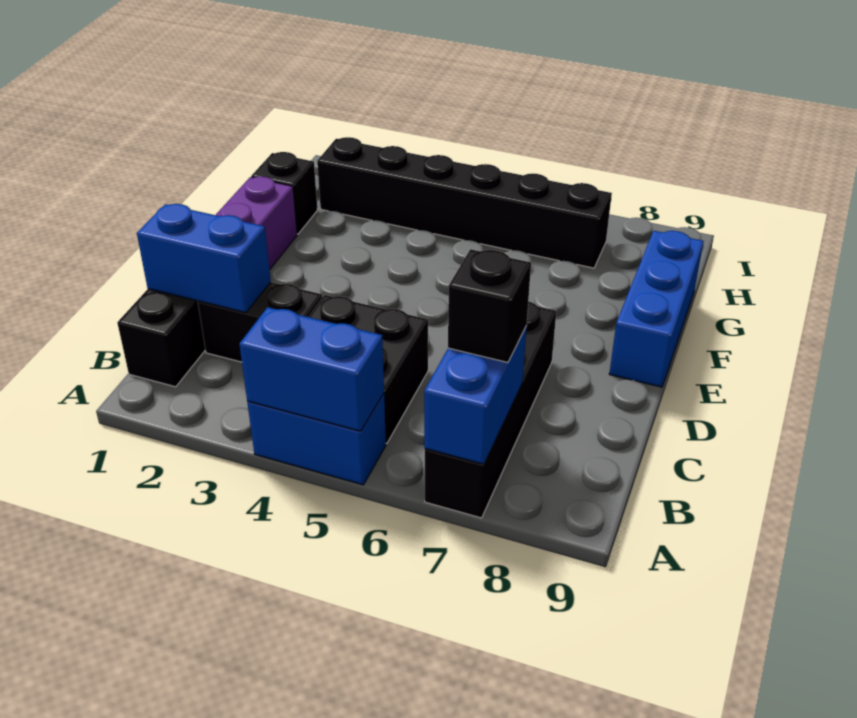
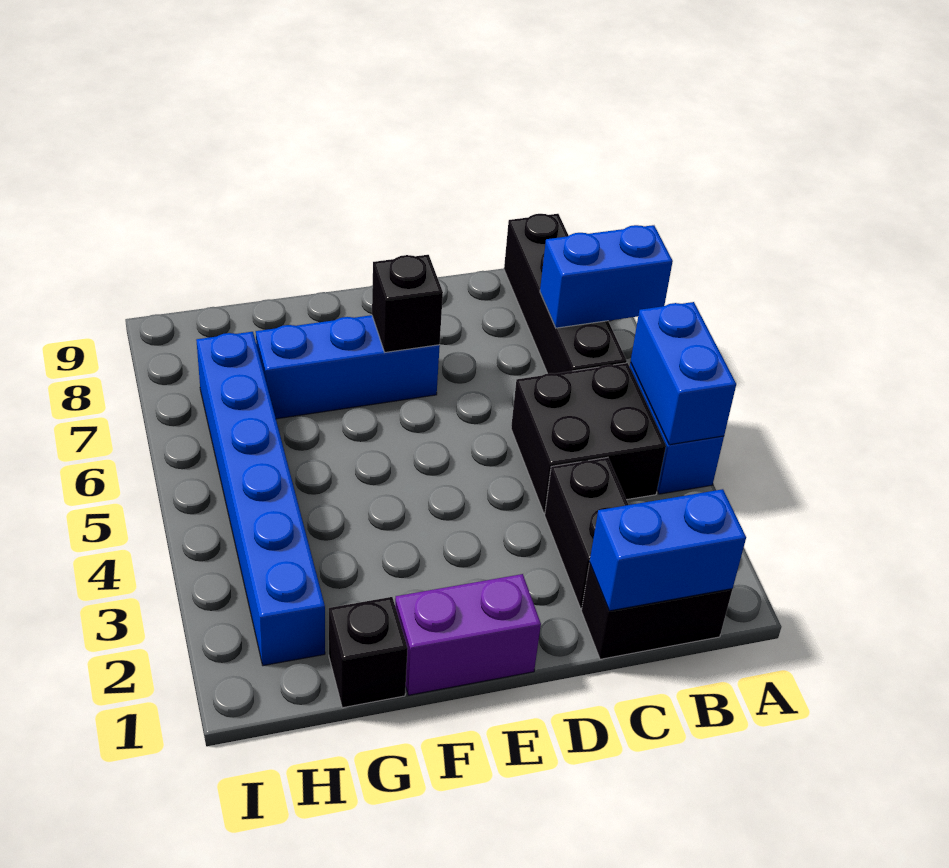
black 1x4 brick [425,301,556,518] -> black 1x4 brick turned to [504,214,627,374]
black 1x1 brick [448,249,531,363] -> black 1x1 brick moved to [372,255,443,352]
blue 1x2 brick [137,204,271,313] -> blue 1x2 brick turned to [590,489,746,611]
blue 1x3 brick [609,231,704,387] -> blue 1x3 brick moved to [256,315,440,419]
black 1x6 brick [317,137,612,268] -> blue 1x6 brick [196,332,325,666]

